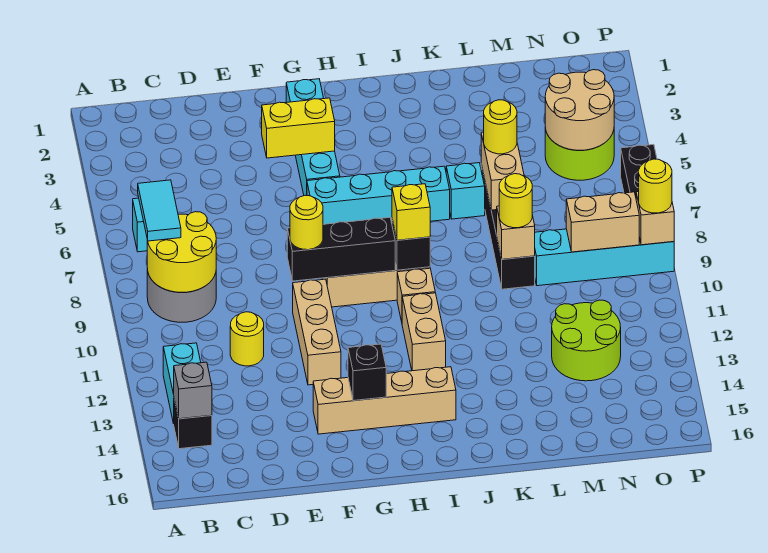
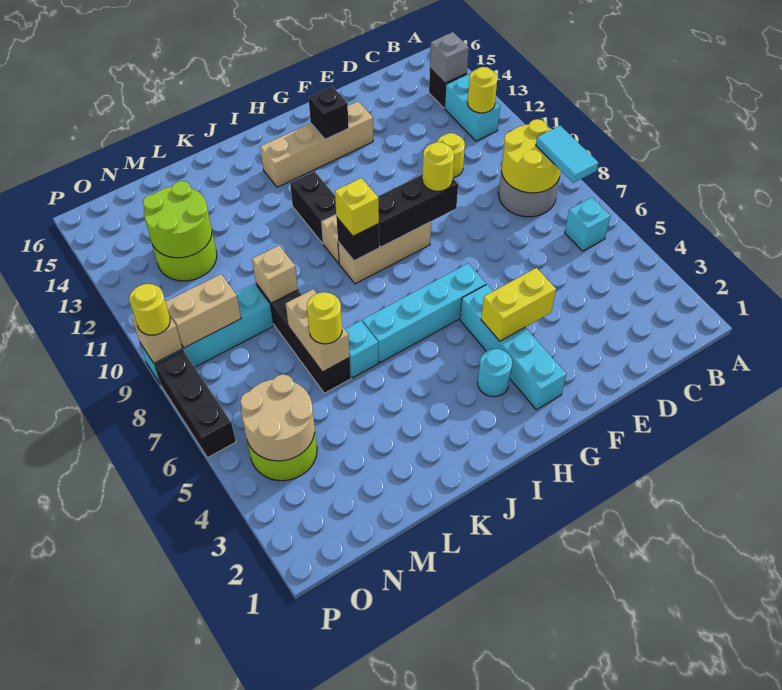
tan 1x3 brick [293,279,341,385] -> none
none -> cyan 1x1 round brick [478,349,512,397]
tan 1x2 brick [402,293,446,371] -> black 1x2 brick [290,171,336,244]
yellow 1x1 round brick [499,174,532,228] -> yellow 1x1 round brick moved to [468,67,497,113]
none -> lime 2x2 round brick [143,181,212,258]

